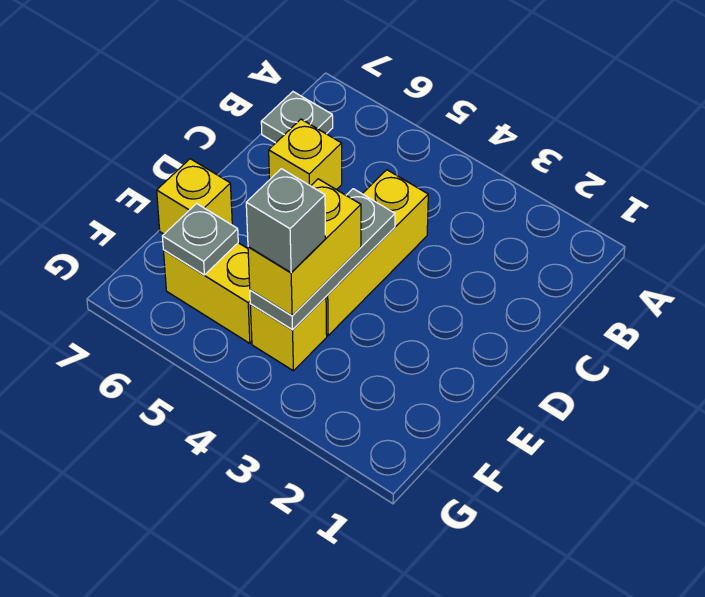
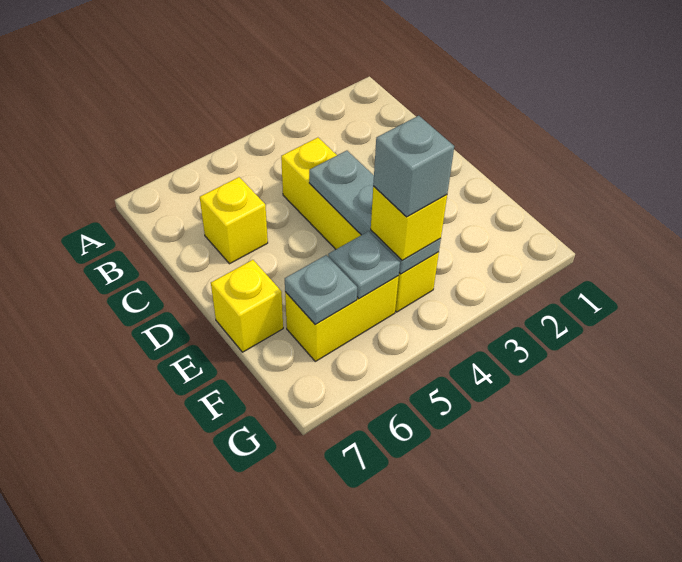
grey 1x1 plate [261,92,333,143] -> grey 1x1 plate moved to [328,231,400,299]
yellow 1x2 brick [248,179,361,316] -> yellow 1x1 brick [371,186,447,261]

